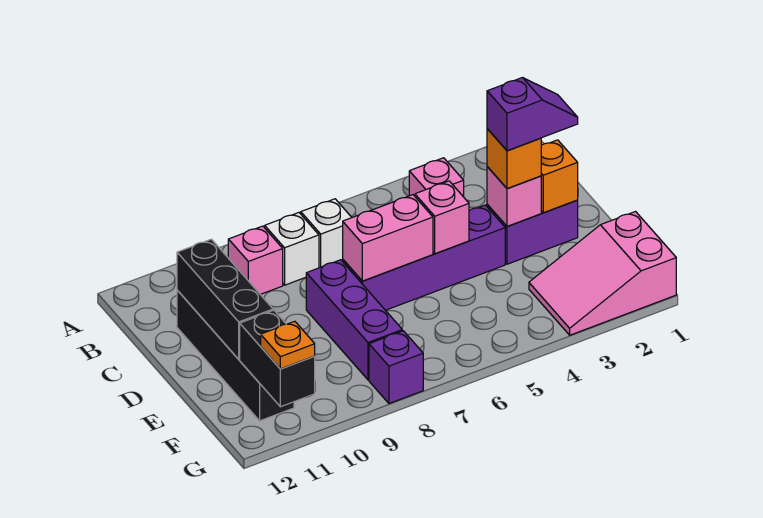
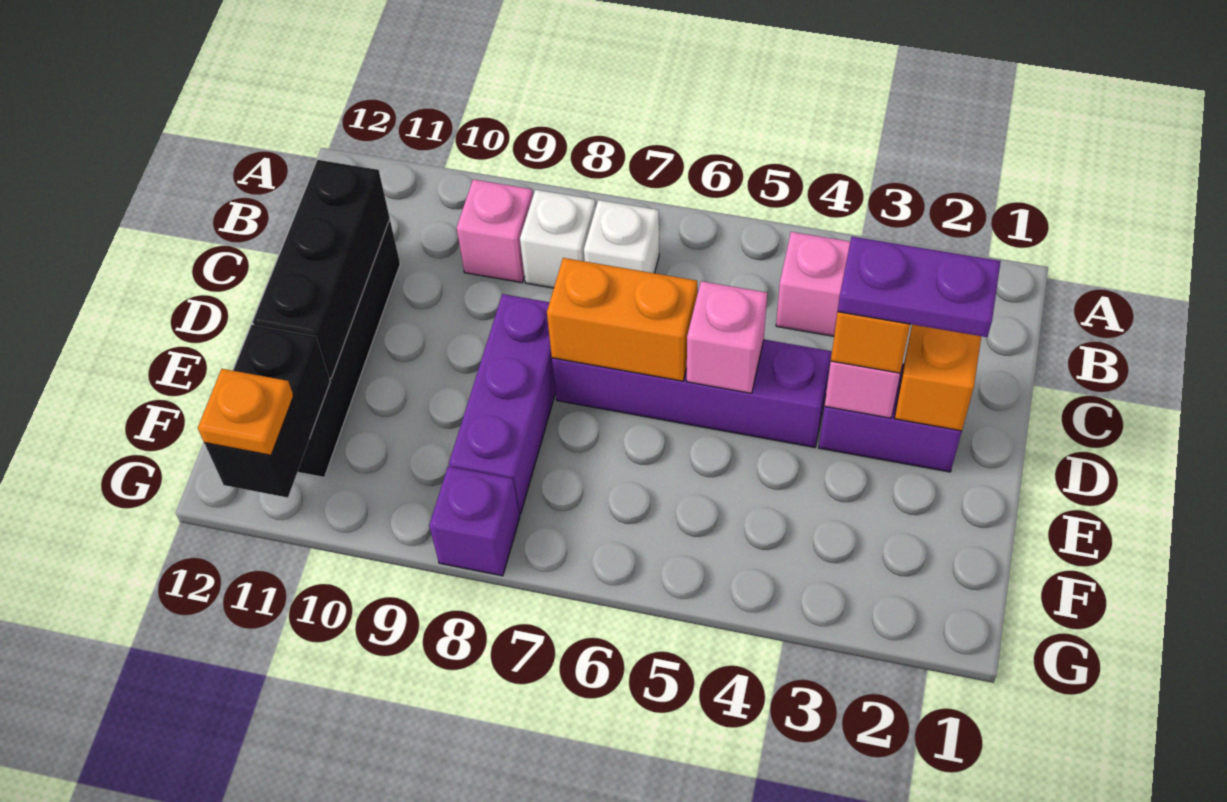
purple 1x2 slope [487,78,578,151] -> purple 1x2 plate [838,237,1001,337]
pink 1x2 brick [343,195,433,281] -> orange 1x2 brick [547,258,697,381]
pink 2x3 slope [529,212,676,335] -> none

